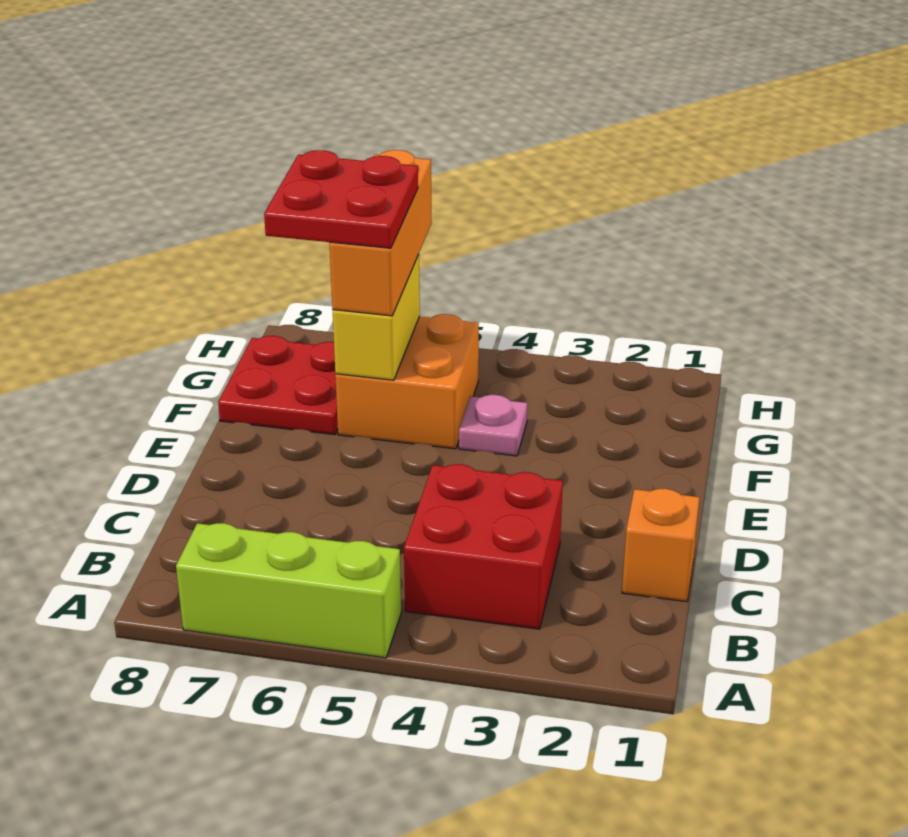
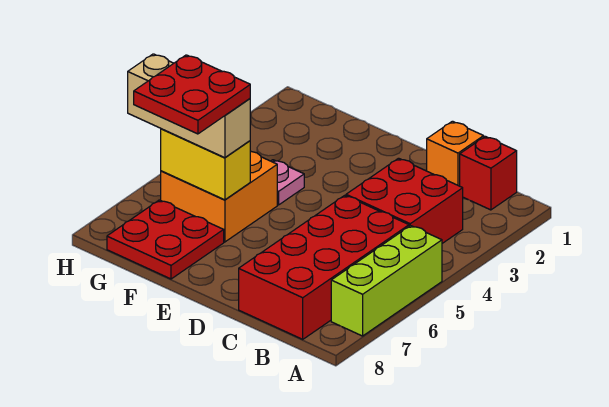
none -> red 1x1 brick [460,136,517,210]
none -> red 2x4 brick [239,195,409,339]
orange 1x3 brick [329,150,432,316] -> tan 1x3 brick [128,54,250,158]

